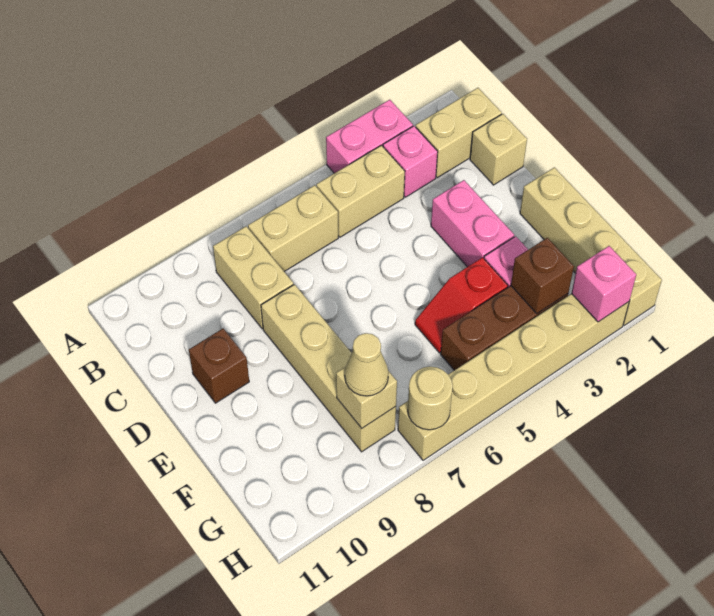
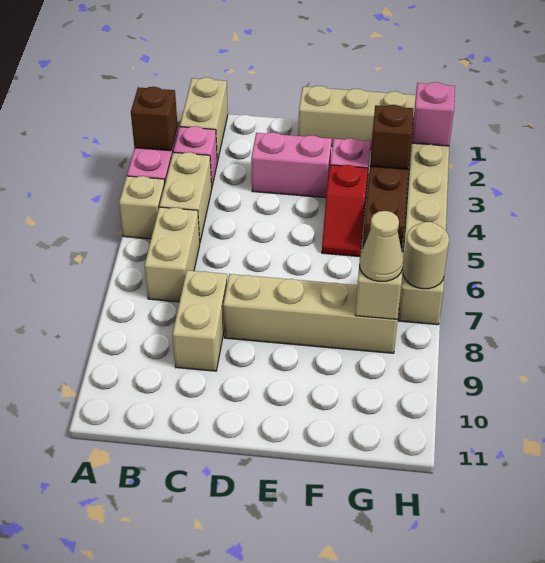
tan 1x2 brick [213,226,294,329] -> tan 1x2 brick turned to [172,270,227,371]
tan 1x1 brick [470,114,527,185] -> tan 1x1 brick moved to [119,176,165,239]
brown 1x1 brick [189,328,249,403] -> brown 1x1 brick moved to [131,87,177,151]

